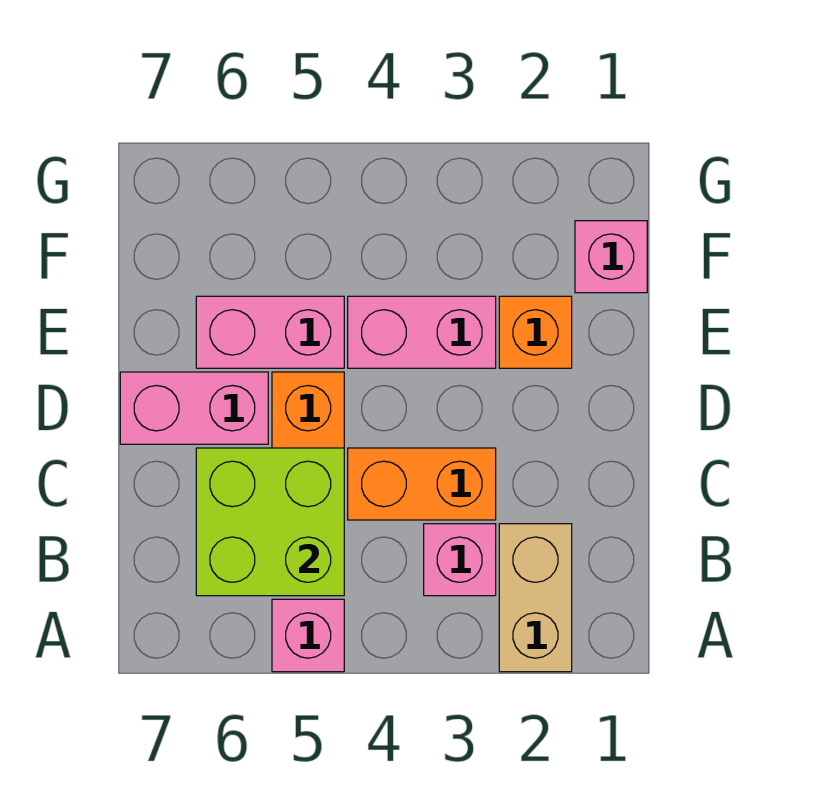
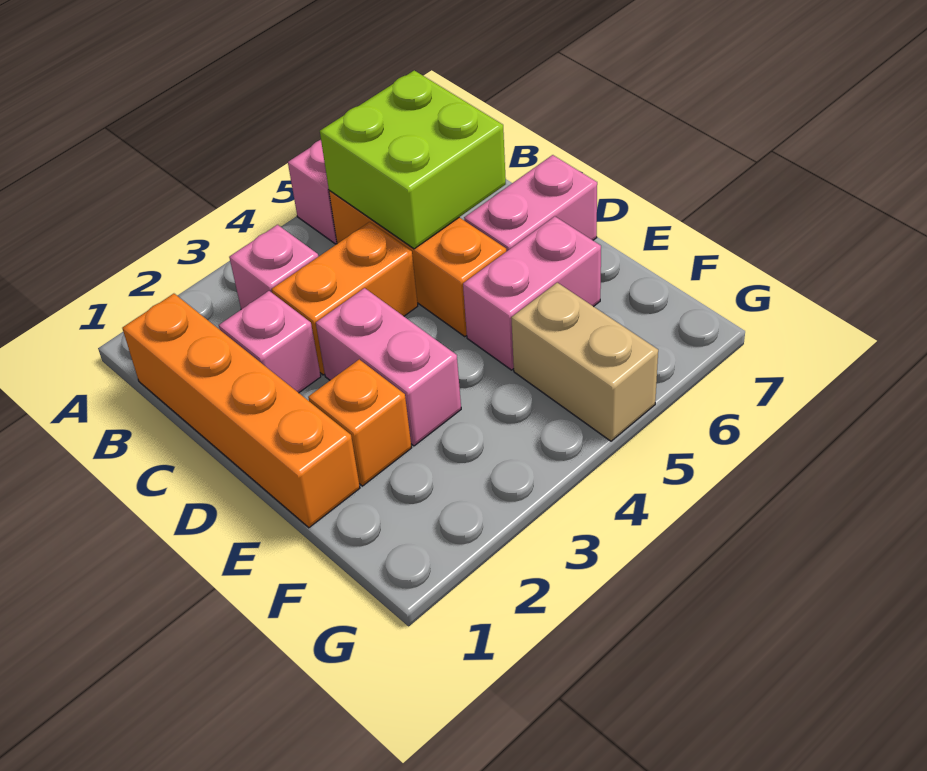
tan 1x2 brick [499,524,572,672] -> tan 1x2 brick moved to [511,283,658,441]
none -> orange 1x4 brick [122,294,360,528]
pink 1x2 brick [348,296,496,368] -> pink 1x2 brick turned to [316,288,461,446]
pink 1x1 brick [575,221,647,293] -> pink 1x1 brick moved to [219,291,321,393]

